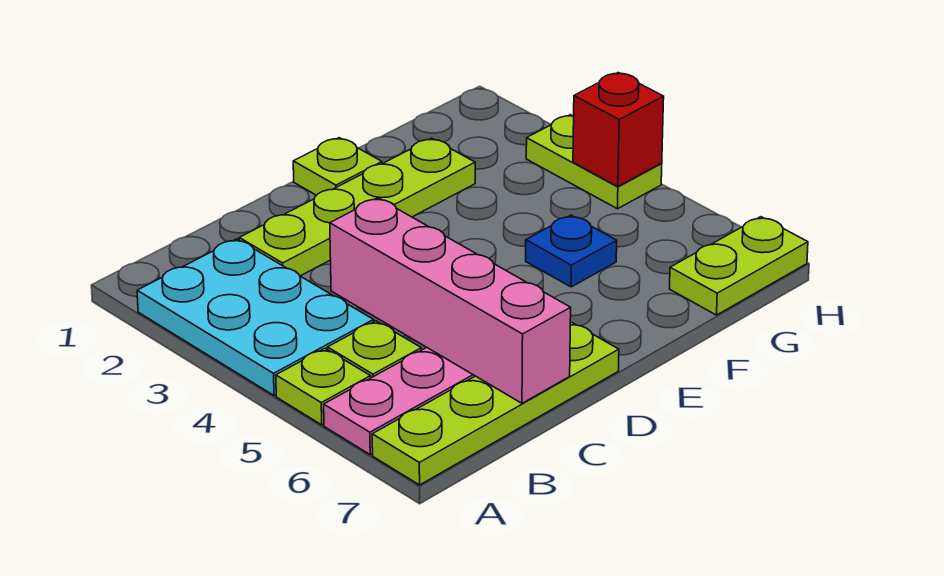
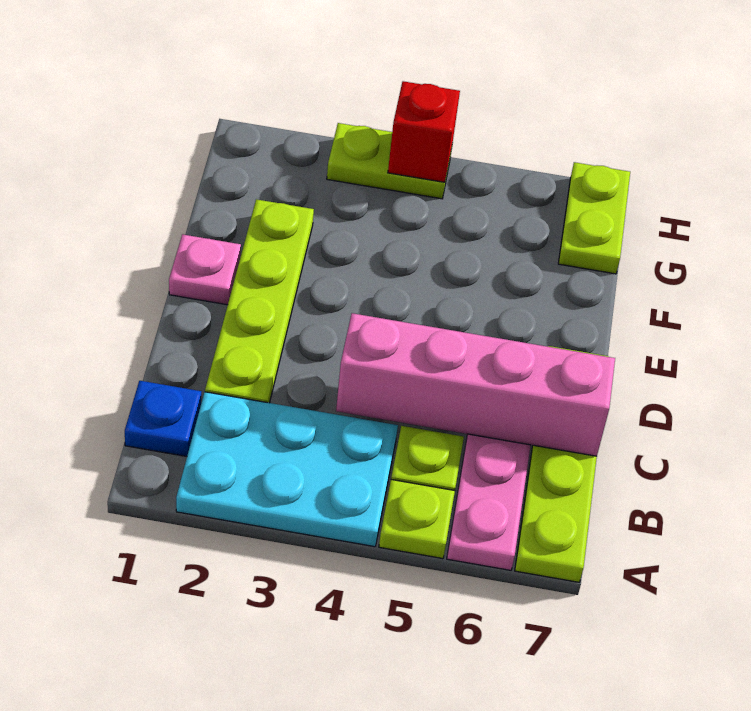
lime 1x1 plate [293,138,382,195] -> pink 1x1 plate [169,234,241,305]
blue 1x1 plate [526,215,617,287] -> blue 1x1 plate moved to [125,381,201,456]

